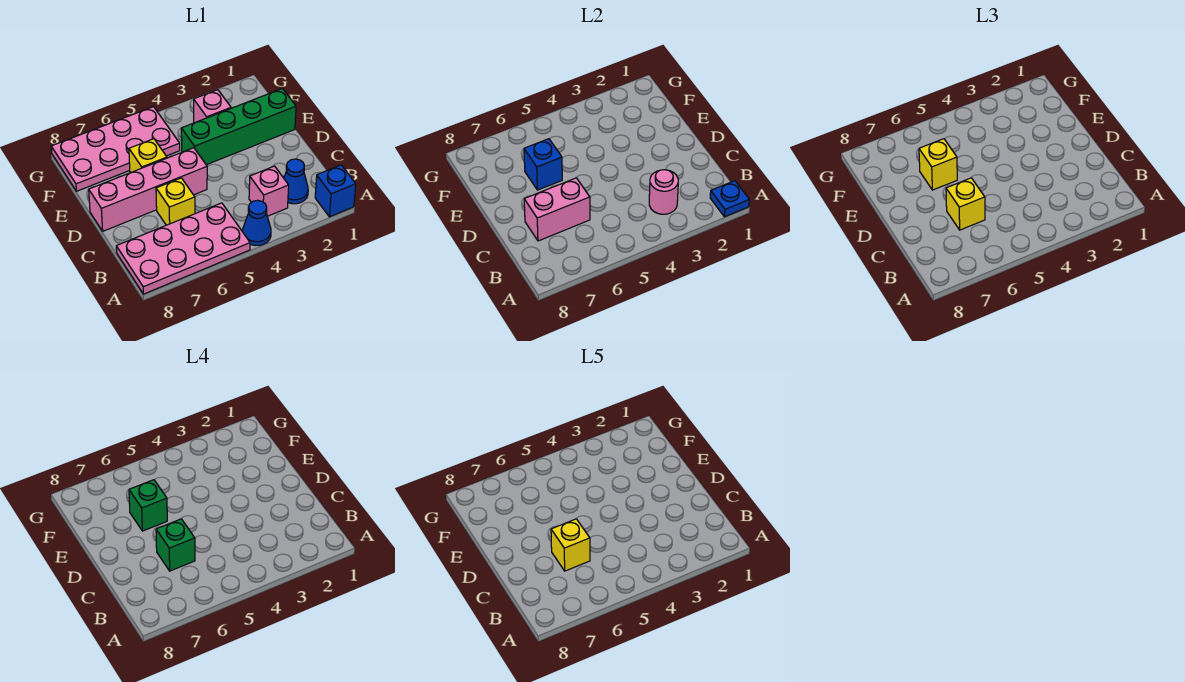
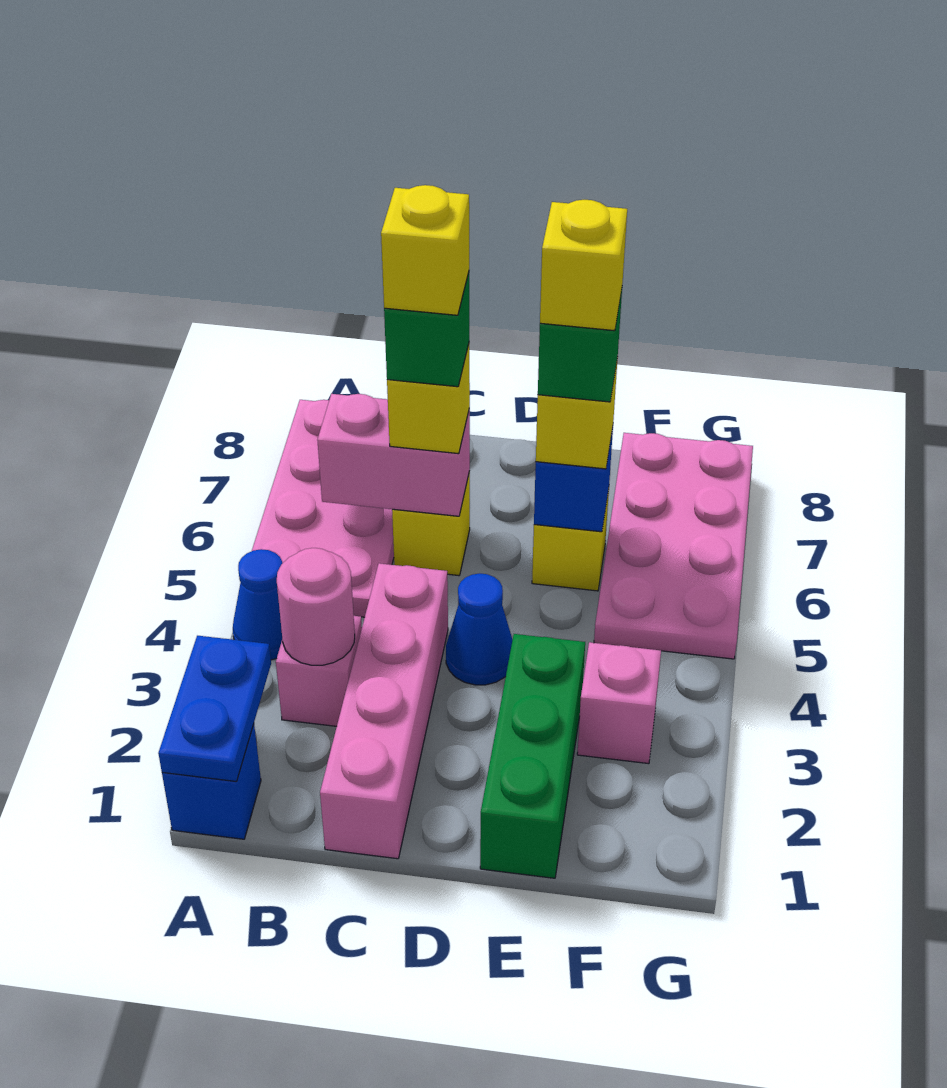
blue 1x1 plate [710,181,749,217] -> blue 1x2 plate [158,636,271,781]
blue 1x1 cone [284,159,308,204] -> blue 1x1 cone moved to [446,573,513,685]
pink 1x2 brick [524,178,590,241] -> pink 1x2 brick turned to [317,394,470,516]
pink 1x4 brick [89,148,207,231] -> pink 1x4 brick moved to [320,563,448,859]
green 1x4 brick [181,89,296,165] -> green 1x3 brick [480,634,585,878]
none -> yellow 1x1 brick [540,200,627,331]

